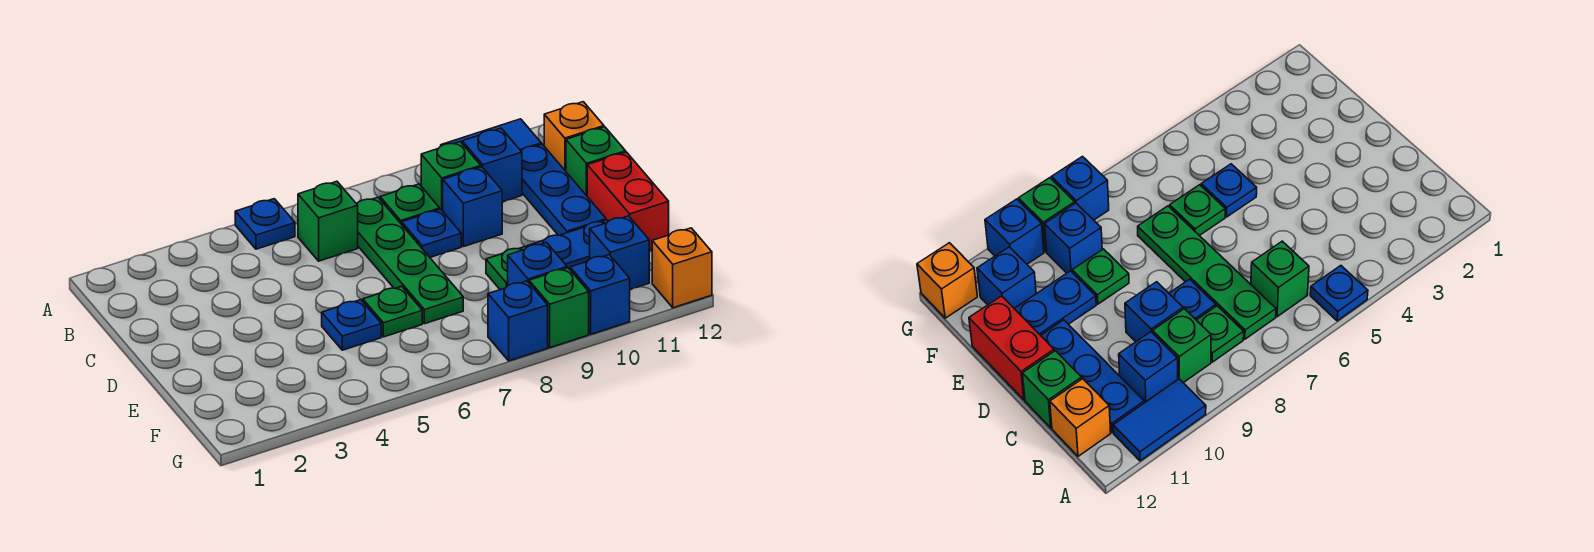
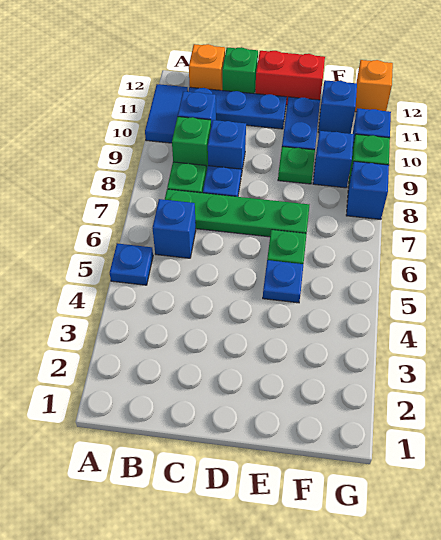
green 1x1 brick [298,181,358,261] -> blue 1x1 brick [152,199,196,258]

